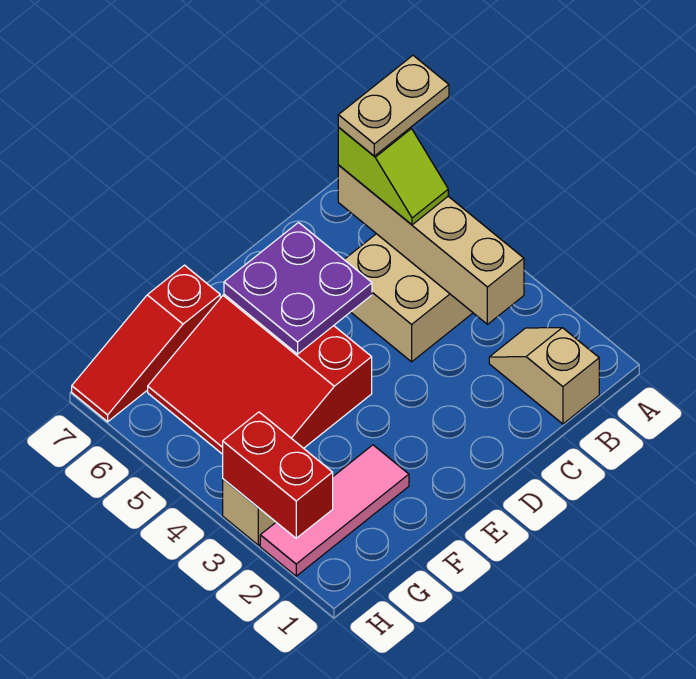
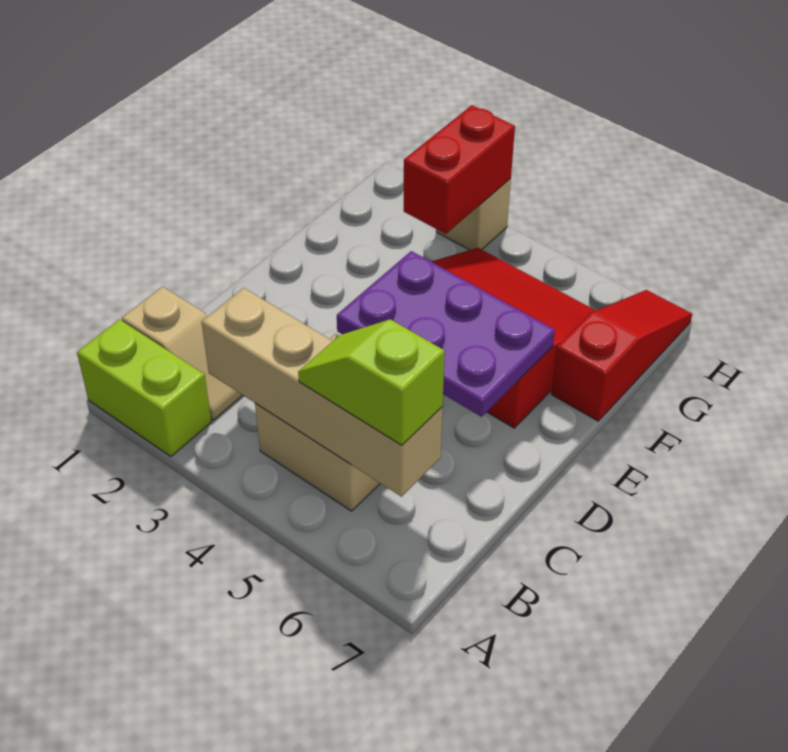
none -> lime 1x2 brick [77,320,211,457]
tan 1x2 plate [338,56,449,156] -> none
purple 2x2 plate [224,223,372,354] -> purple 2x3 plate [337,251,555,417]
pink 1x3 tile [260,445,409,576] -> none
red 1x2 brick [223,412,333,538] -> red 1x2 brick turned to [404,105,515,234]

